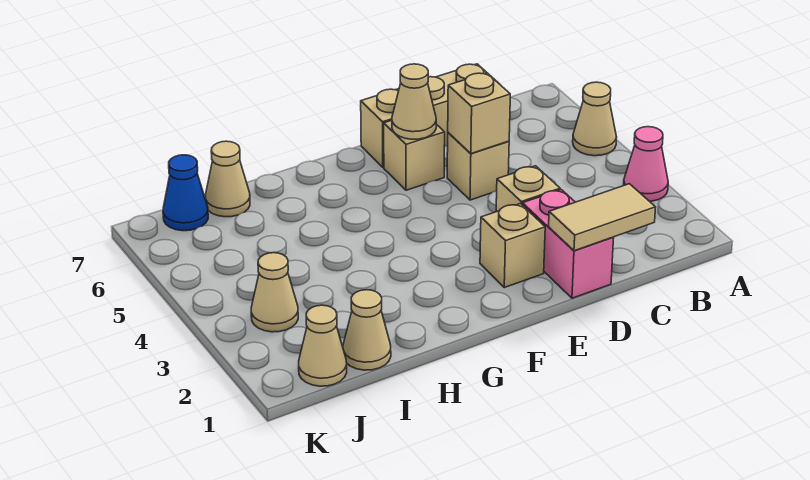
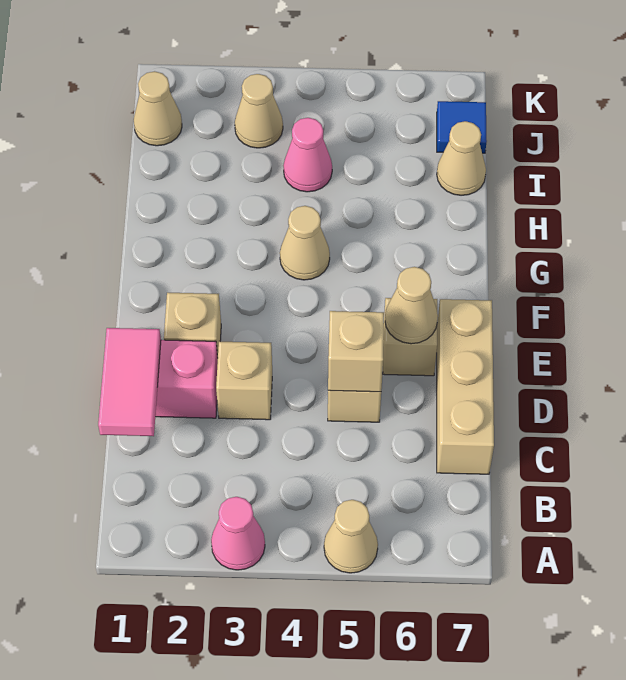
tan 1x2 tile [549,184,656,251] -> pink 1x2 tile [98,328,161,436]
tan 1x1 cone [343,290,391,370] -> tan 1x1 cone moved to [280,206,330,280]
none -> pink 1x1 cone [283,118,332,192]
blue 1x1 cone [163,155,208,231] -> blue 1x1 tile [437,101,487,153]

